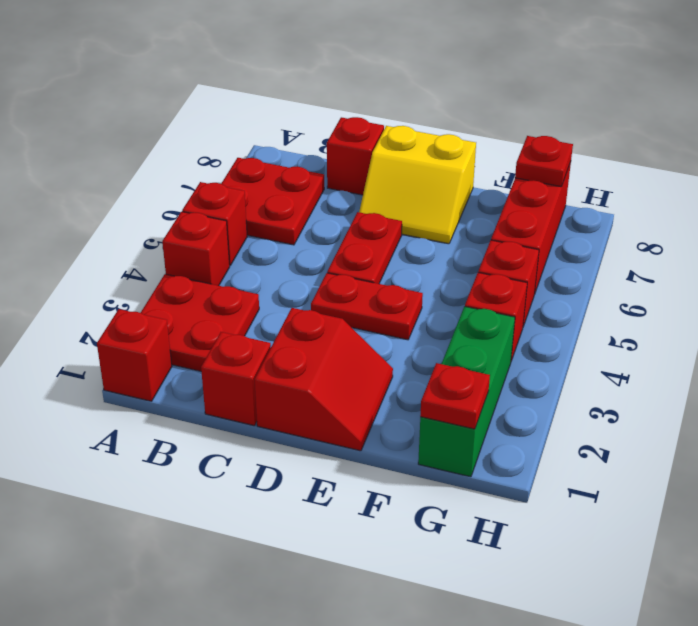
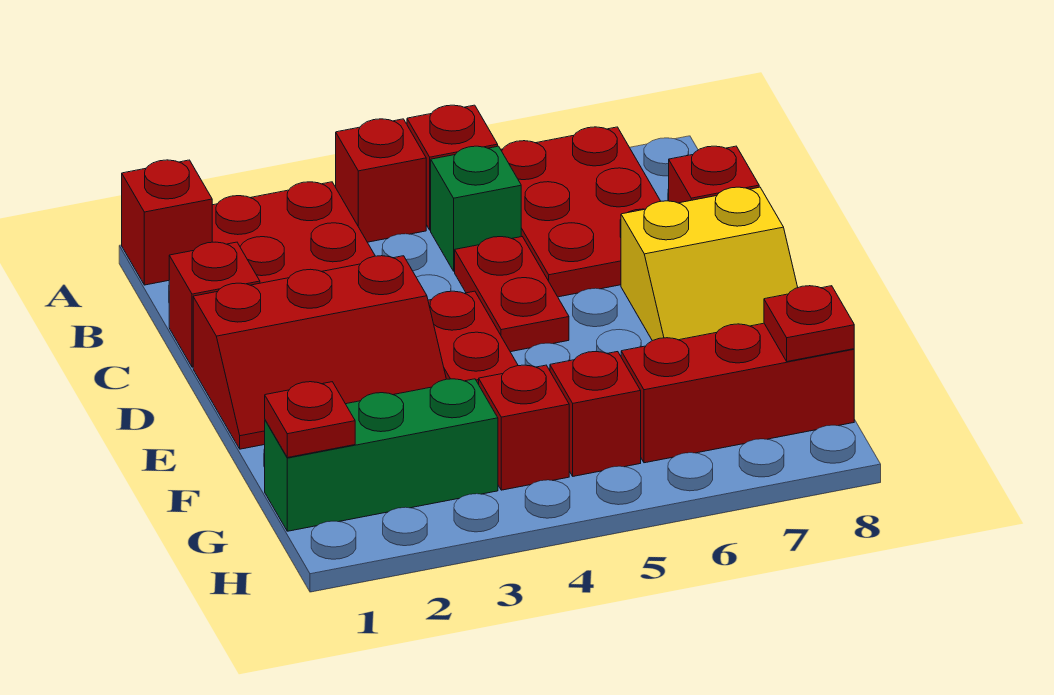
red 2x2 plate [221,158,324,245] -> red 2x3 plate [501,127,661,297]
none -> green 1x1 brick [431,146,521,271]
red 2x2 slope [255,308,393,451] -> red 2x3 slope [193,256,446,449]
red 1x2 plate [327,212,402,284] -> red 1x2 plate turned to [455,237,569,352]
yellow 2x2 slope [359,126,476,244] -> yellow 2x2 slope turned to [621,187,798,341]

